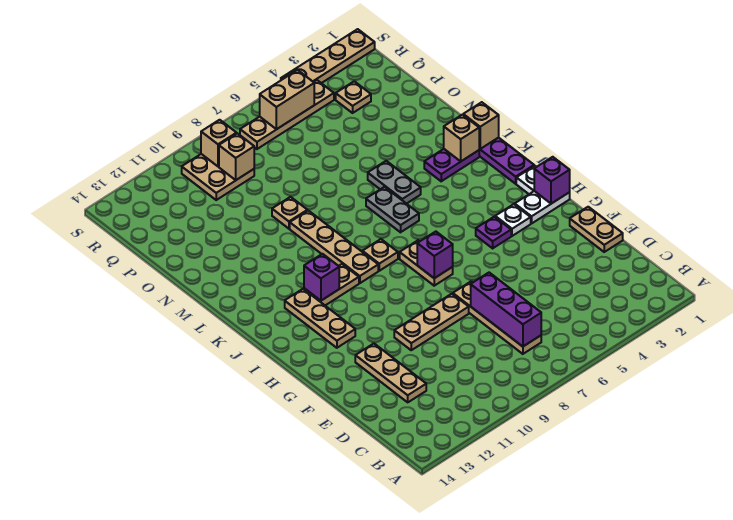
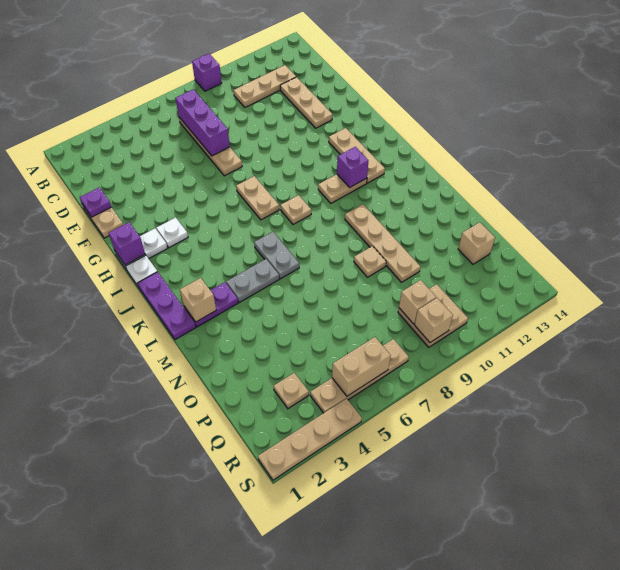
tan 1x3 plate [394,294,469,350] -> tan 1x3 plate moved to [234,65,296,107]
purple 1x1 plate [476,217,511,248] -> purple 1x1 plate moved to [80,188,111,217]
purple 1x1 brick [417,232,453,278] -> purple 1x1 brick moved to [192,54,222,91]
tan 1x4 plate [290,211,378,283] -> tan 1x4 plate moved to [345,204,420,282]
tan 1x1 brick [463,102,499,149] -> tan 1x1 brick moved to [458,222,495,264]
grey 1x2 plate [368,161,421,204] -> grey 1x2 plate turned to [226,259,279,302]

